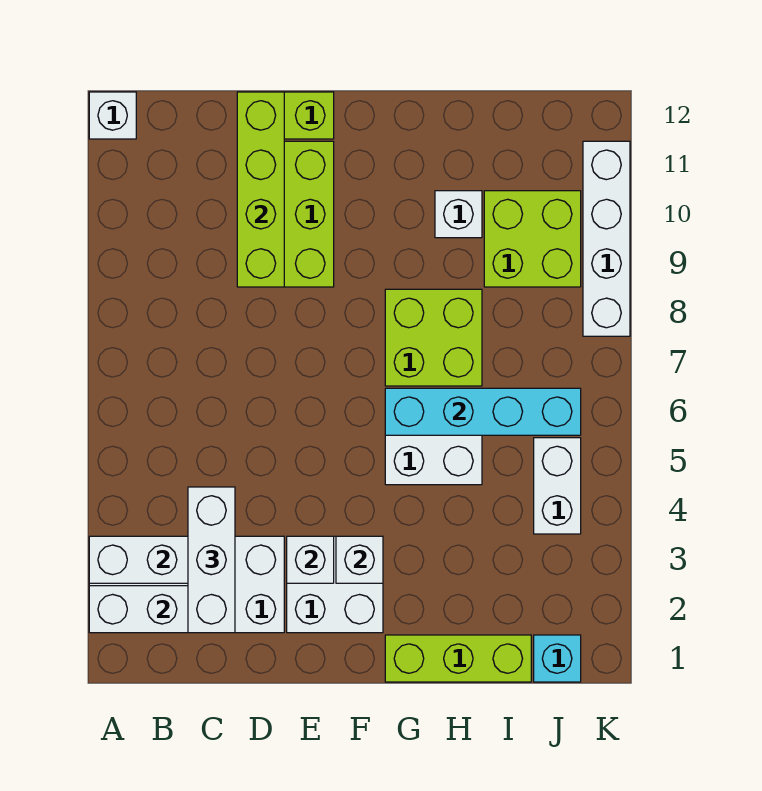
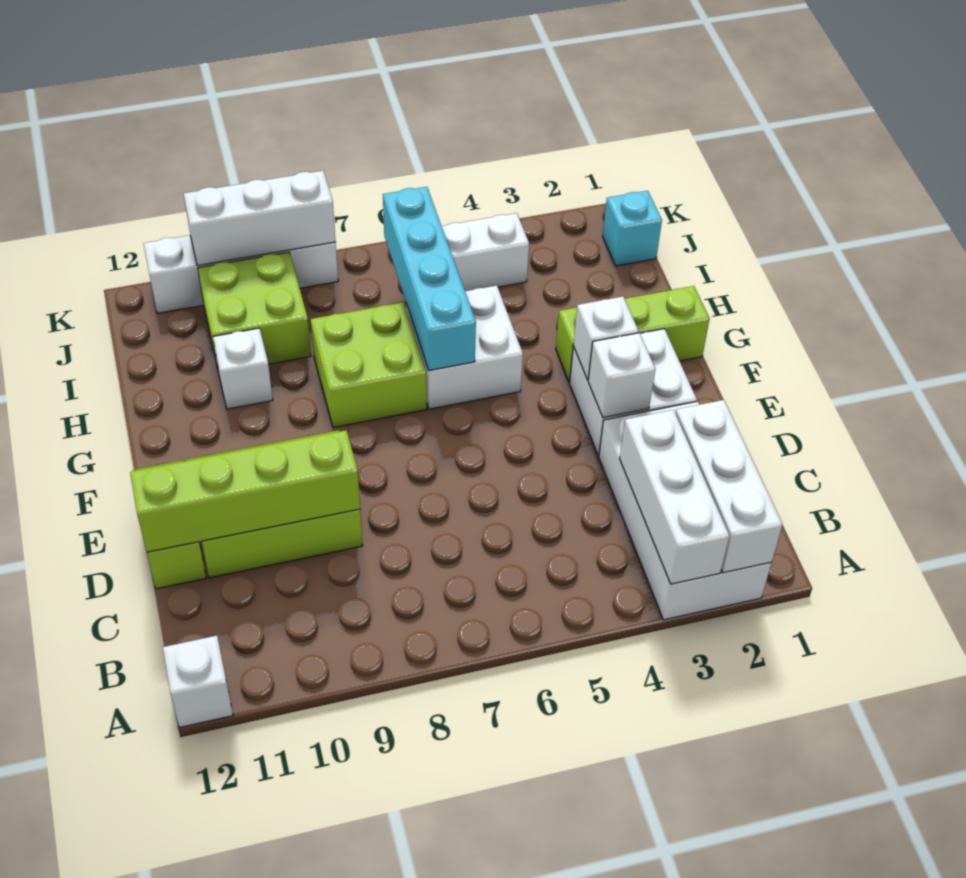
white 1x3 brick [188,487,235,633] -> white 1x3 brick moved to [184,171,336,266]
lime 1x3 brick [385,635,531,682] -> lime 1x3 brick turned to [556,286,710,382]

